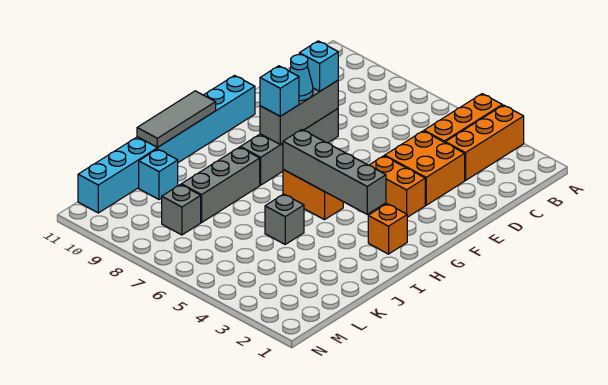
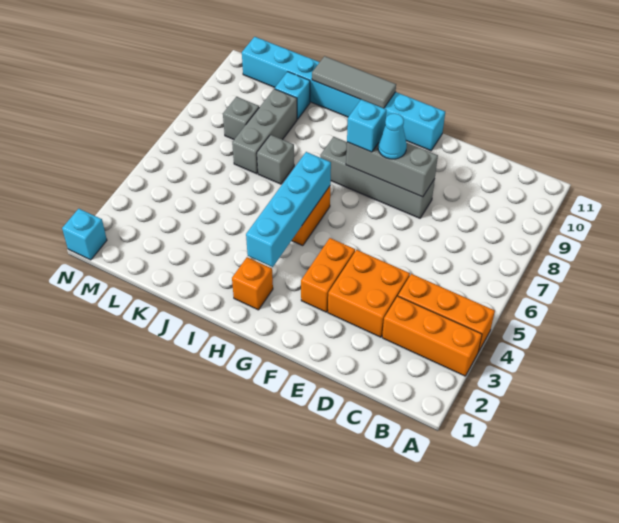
cyan 1x1 brick [299,41,338,91] -> cyan 1x1 brick moved to [62,209,107,260]
grey 1x4 brick [283,130,386,214] -> cyan 1x4 brick [246,152,331,267]
grey 1x3 brick [181,147,260,222] -> grey 1x3 brick turned to [232,89,297,174]
grey 1x1 brick [265,194,304,244] -> grey 1x1 brick moved to [257,135,294,184]

